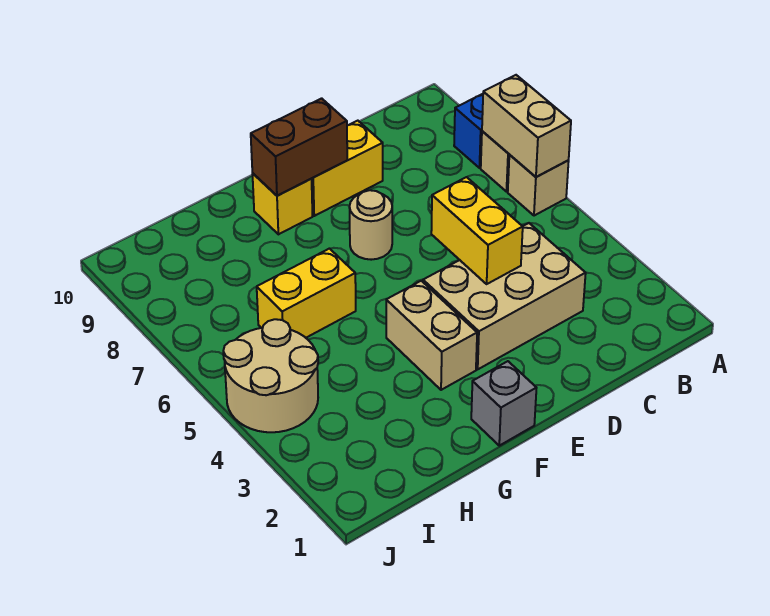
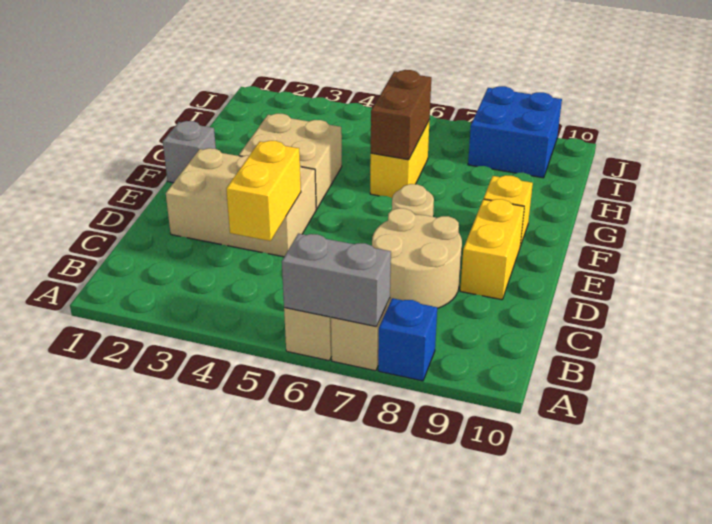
tan 1x2 brick [482,75,571,177] -> grey 1x2 brick [282,234,391,327]
tan 2x3 brick [423,223,586,369] -> tan 2x3 brick turned to [166,148,316,257]
yellow 1x2 brick [431,177,523,284] -> yellow 1x2 brick turned to [226,141,301,241]
brown 1x2 brick [251,98,347,196] -> brown 1x2 brick moved to [371,70,431,160]
tan 1x2 brick [386,281,477,390] -> tan 2x2 brick [239,114,342,209]
tan 2x2 round brick [223,319,318,432] -> tan 2x2 round brick moved to [372,208,462,309]
none -> blue 2x2 brick [468,86,562,178]

